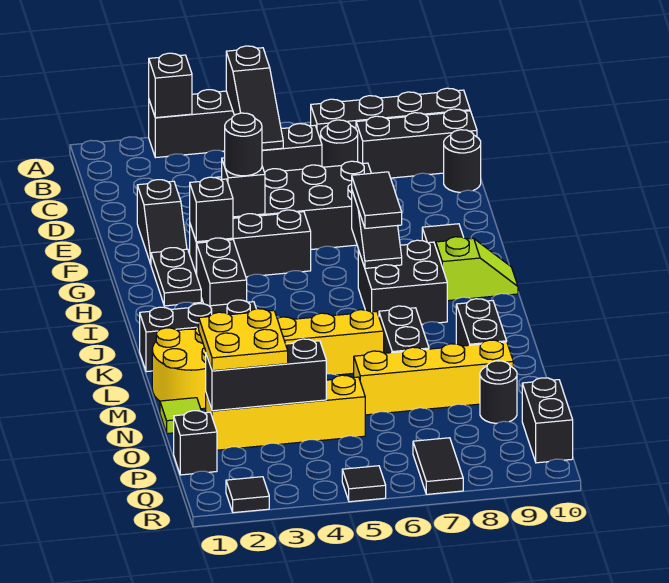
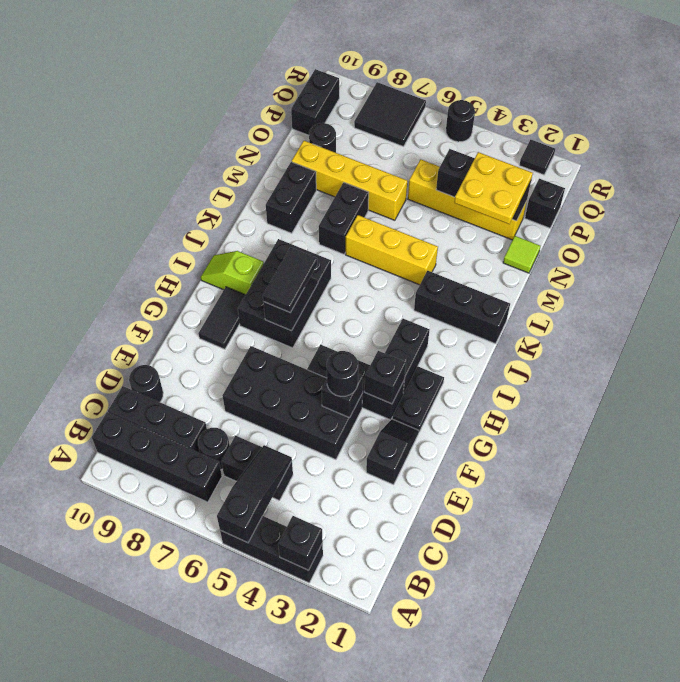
black 2x2 brick [358,240,447,324] -> black 2x3 brick [238,239,331,348]
yellow 2x2 round brick [152,326,206,409] -> none
black 1x2 tile [413,438,463,494] -> black 2x2 tile [354,82,426,147]
black 1x1 tile [342,466,386,502] -> black 1x1 round brick [446,100,475,142]

